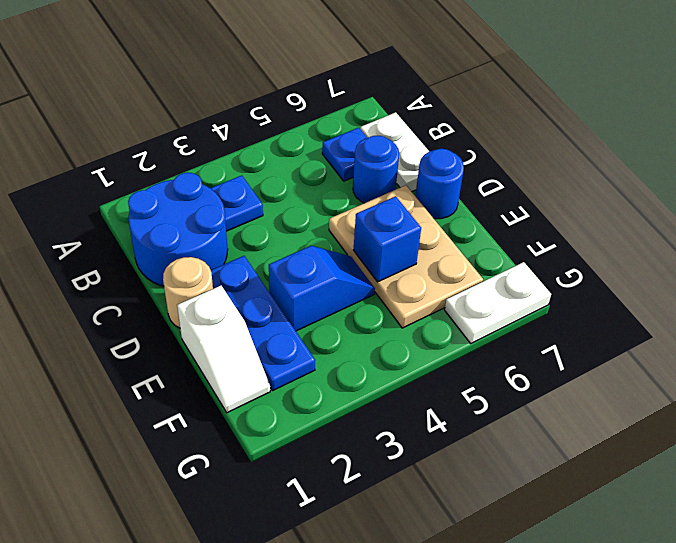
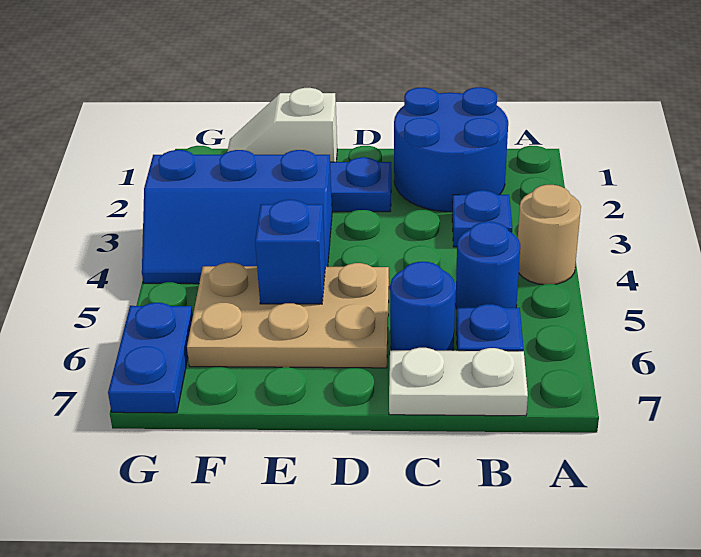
tan 1x1 round brick [163,257,213,328] -> tan 1x1 round brick moved to [518,185,581,285]
blue 1x1 round brick [415,149,464,219] -> blue 1x1 round brick moved to [455,222,520,309]
blue 1x2 slope [269,246,375,331] -> blue 2x3 slope [142,150,332,284]
white 1x2 plate [445,262,551,343] -> blue 1x2 plate [108,303,193,413]

